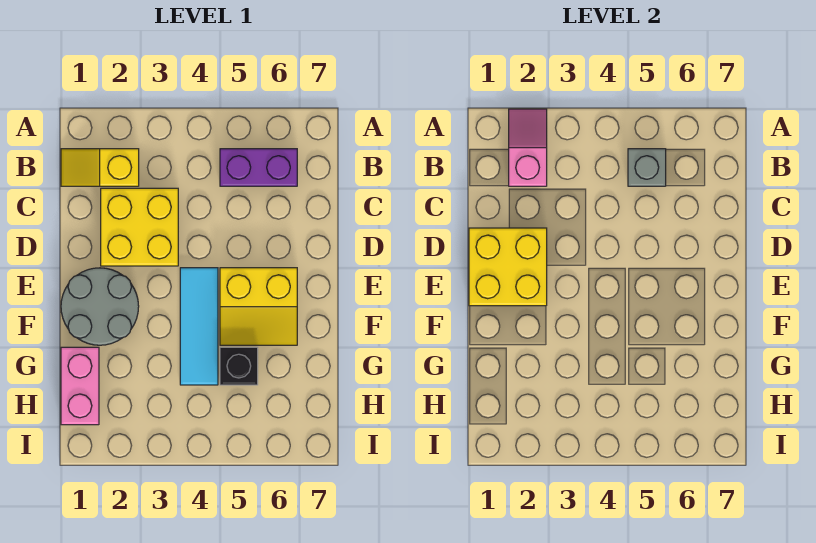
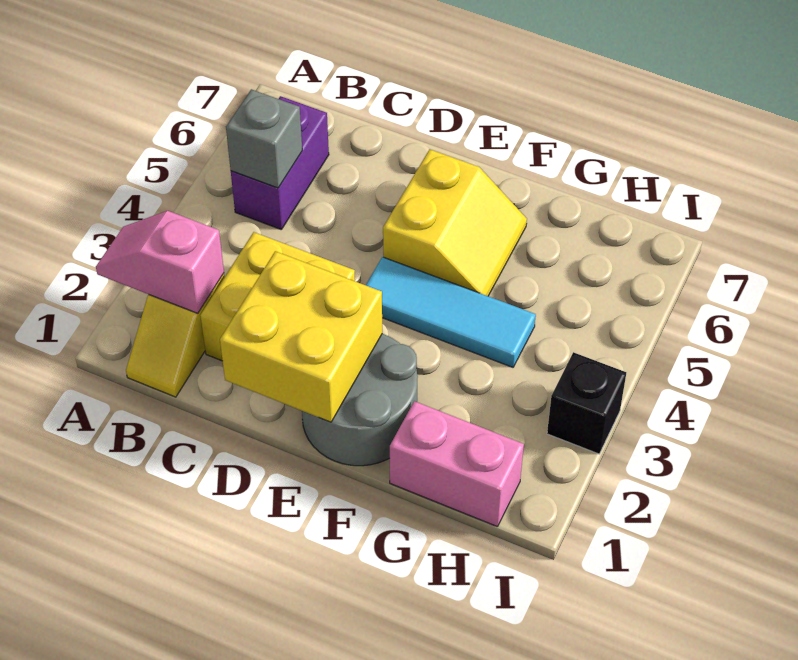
black 1x1 brick [220,347,258,385] -> black 1x1 brick moved to [547,352,626,454]

